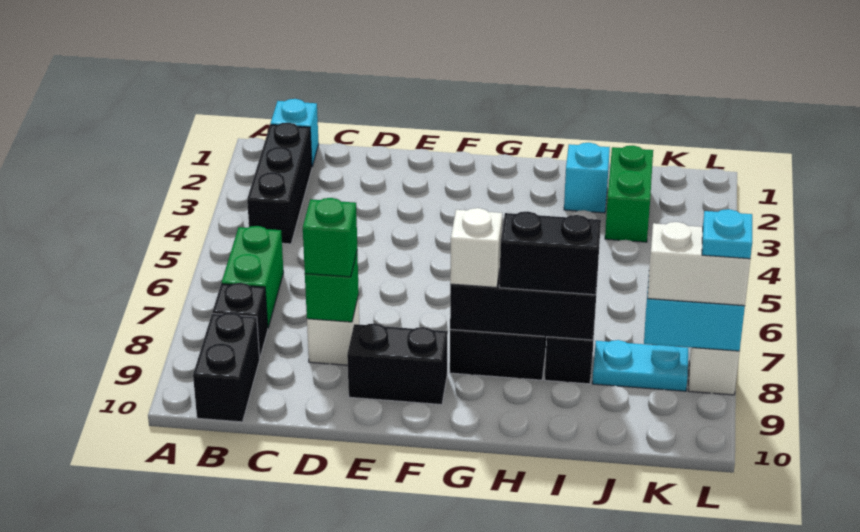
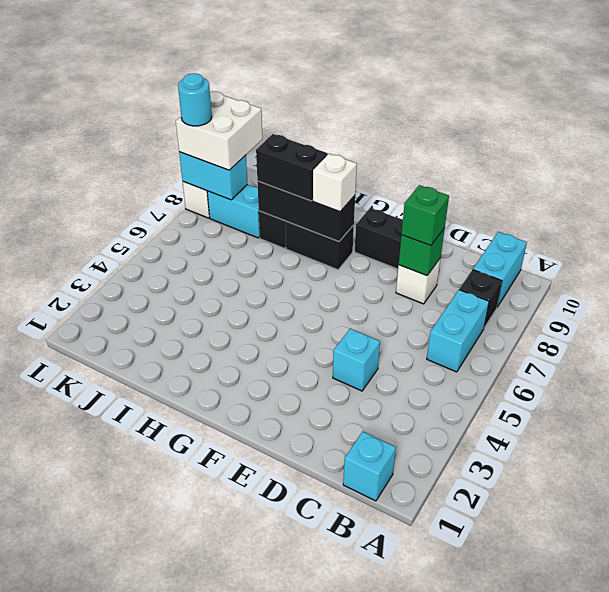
black 1x3 brick [247,123,312,244] -> none
green 1x2 brick [222,226,283,328] -> cyan 1x2 brick [427,290,489,372]
black 1x2 brick [193,313,260,422] -> cyan 1x2 brick [473,232,527,307]
cyan 1x1 brick [564,143,610,213] -> cyan 1x1 brick moved to [333,329,380,391]
green 1x2 brick [605,145,653,242] -> none
cyan 1x2 plate [592,340,688,391] -> cyan 1x2 brick [207,185,260,238]
white 1x2 brick [648,222,750,306] -> white 2x2 brick [176,91,263,170]
cyan 1x1 plate [702,209,752,259] -> cyan 1x1 round brick [178,73,212,126]

